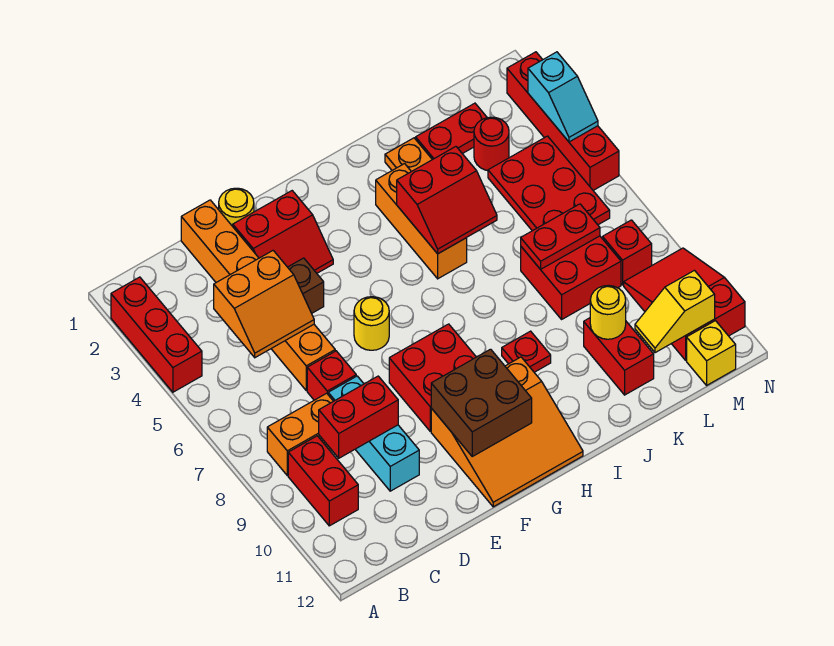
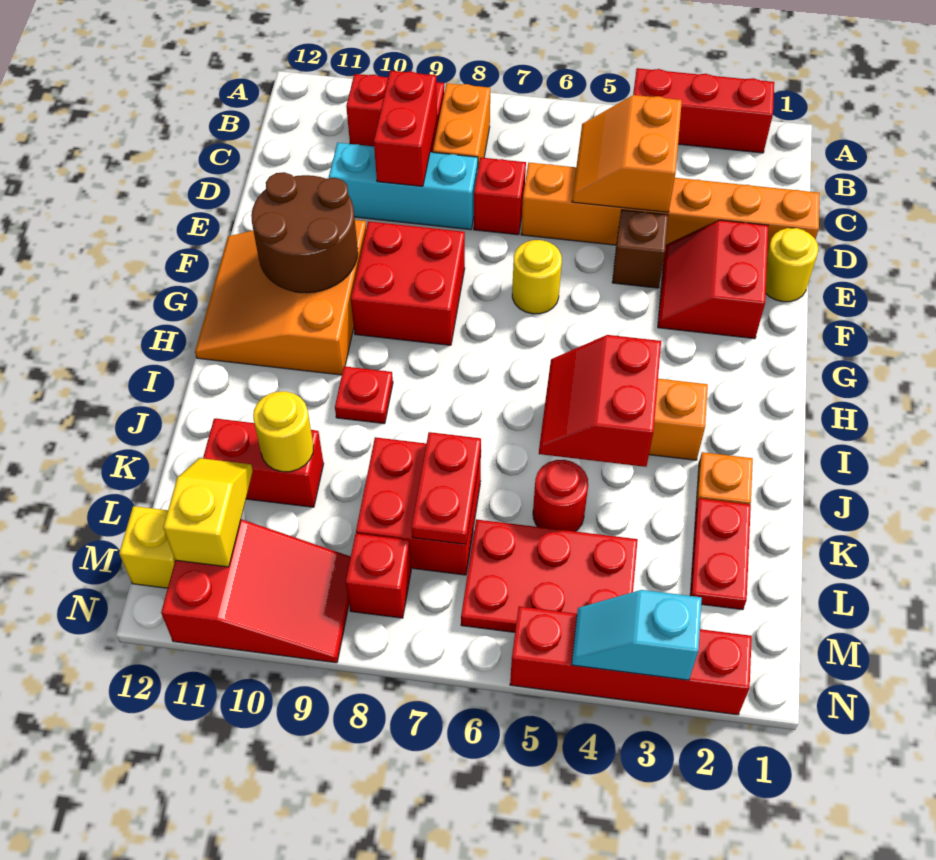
brown 2x2 brick [431,349,532,456] -> brown 2x2 round brick [251,172,358,293]
red 1x1 round brick [474,117,509,171] -> red 1x1 round brick moved to [533,460,588,532]

